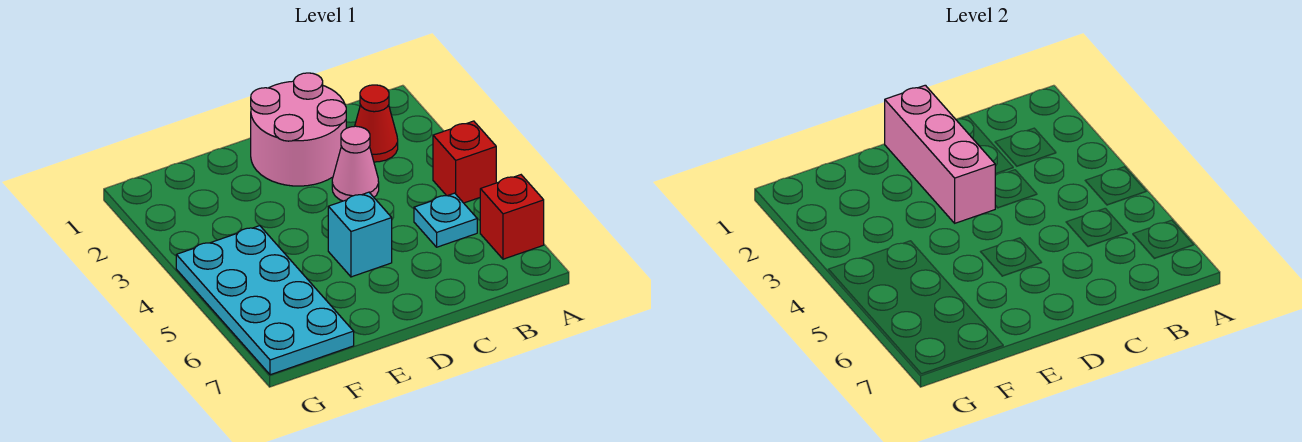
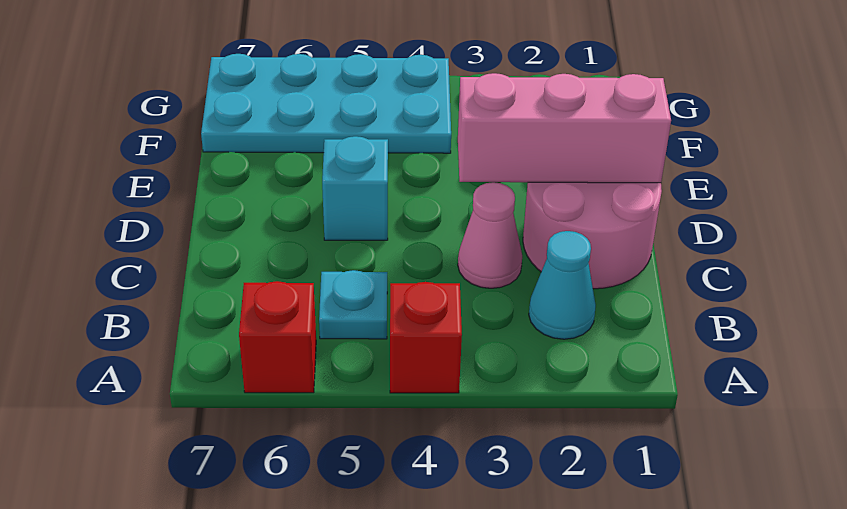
red 1x1 cone [355,85,398,162] -> cyan 1x1 cone [529,231,596,339]

